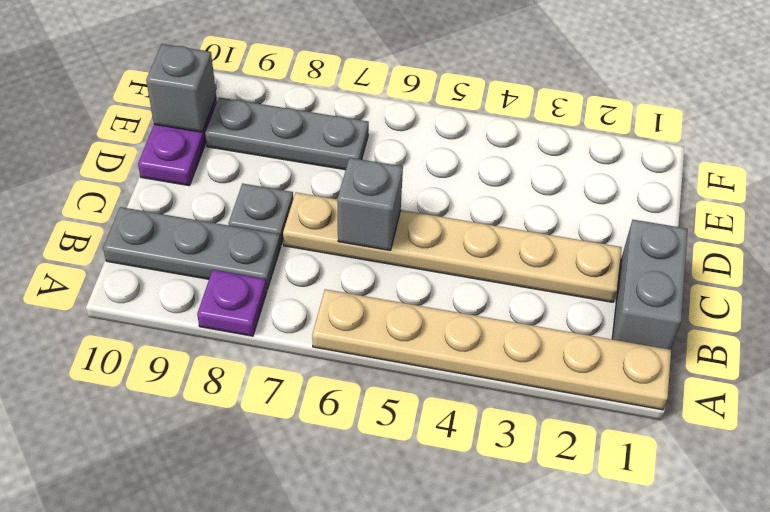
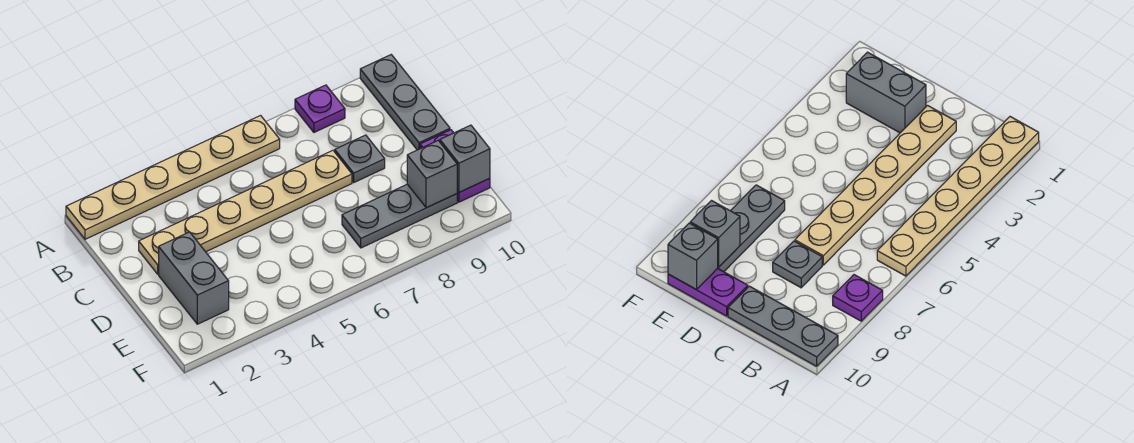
grey 1x2 brick [612,220,688,350] -> grey 1x2 brick moved to [159,232,229,324]
grey 1x3 plate [103,207,281,289] -> grey 1x3 plate turned to [360,55,450,150]
grey 1x1 brick [337,158,403,250] -> grey 1x1 brick moved to [407,141,457,208]

